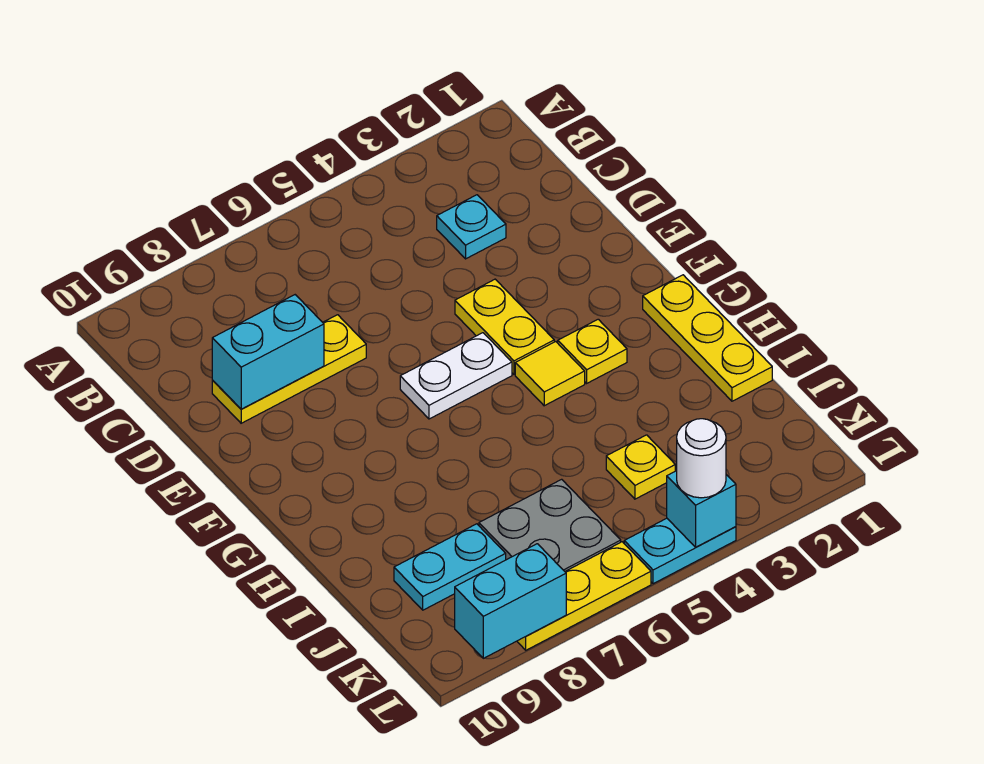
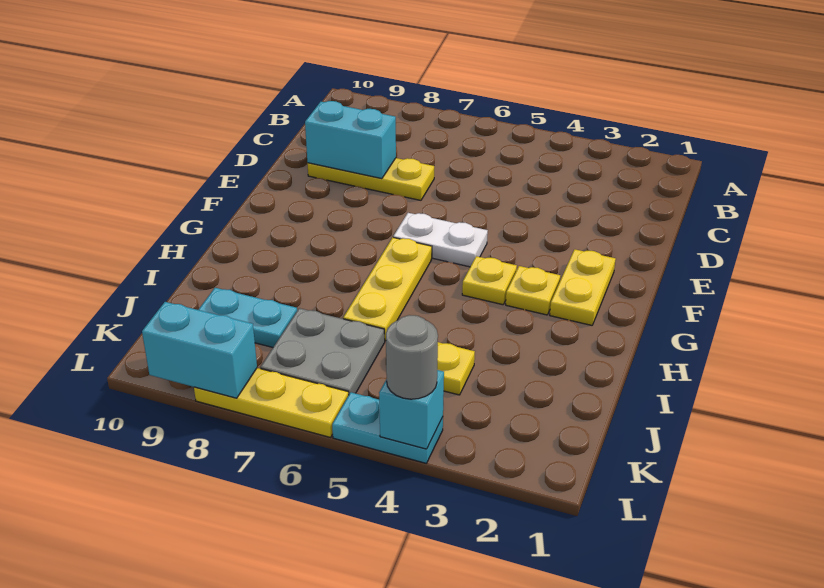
cyan 1x1 plate [437,195,506,259] -> none
yellow 1x2 plate [455,279,554,374] -> yellow 1x2 plate moved to [550,249,616,325]
yellow 1x3 plate [643,275,772,401] -> yellow 1x3 plate moved to [343,237,432,341]
yellow 1x1 tile [515,342,585,406] -> yellow 1x1 plate [462,256,517,305]
white 1x1 round brick [677,419,726,498] -> grey 1x1 round brick [386,315,438,399]

